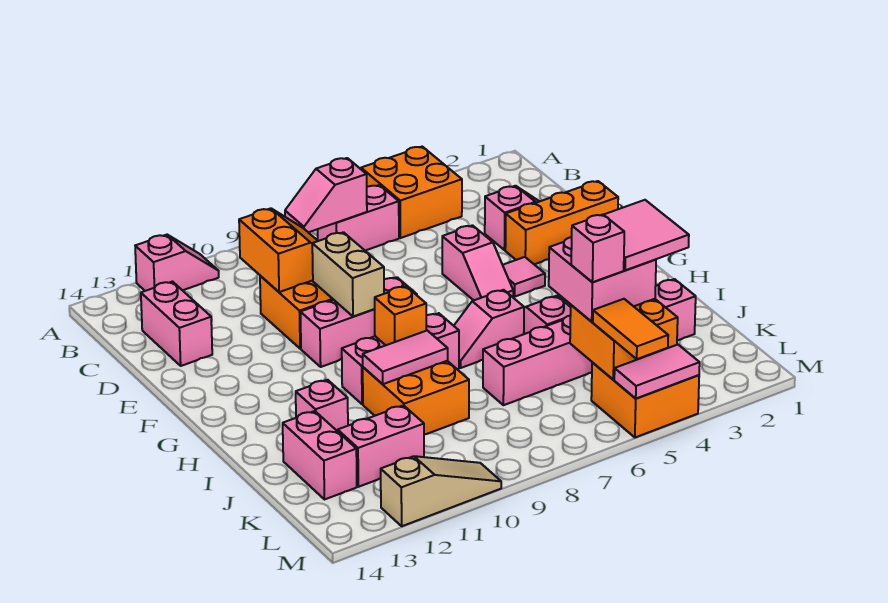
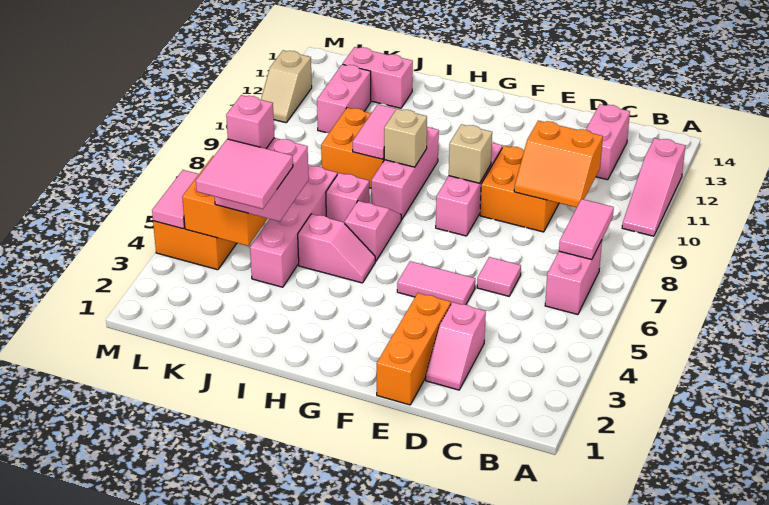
orange 2x2 brick [361,147,462,238] -> none
pink 1x2 slope [135,235,219,291] -> pink 1x3 slope [622,138,685,236]
pink 1x2 slope [285,158,367,232] -> pink 1x2 tile [559,199,614,260]
pink 1x2 brick [141,282,212,366] -> pink 1x2 brick turned to [586,104,630,180]
pink 1x2 slope [442,225,513,300] -> pink 1x2 tile [397,261,475,305]
tan 1x2 brick [312,232,384,317] -> tan 1x1 brick [449,124,492,183]
pink 1x1 tile [503,257,545,296] -> pink 1x1 tile moved to [477,257,521,296]
orange 1x1 brick [375,286,426,345] -> tan 1x1 brick [384,109,427,167]
pink 1x1 brick [296,380,348,431] -> pink 1x1 brick moved to [326,173,369,223]
pink 1x6 brick [483,279,696,405] -> pink 1x4 brick [250,165,337,287]
orange 1x2 tile [593,299,668,359] -> none
tan 1x3 slope [381,456,501,526] -> tan 1x2 slope [261,50,312,123]

